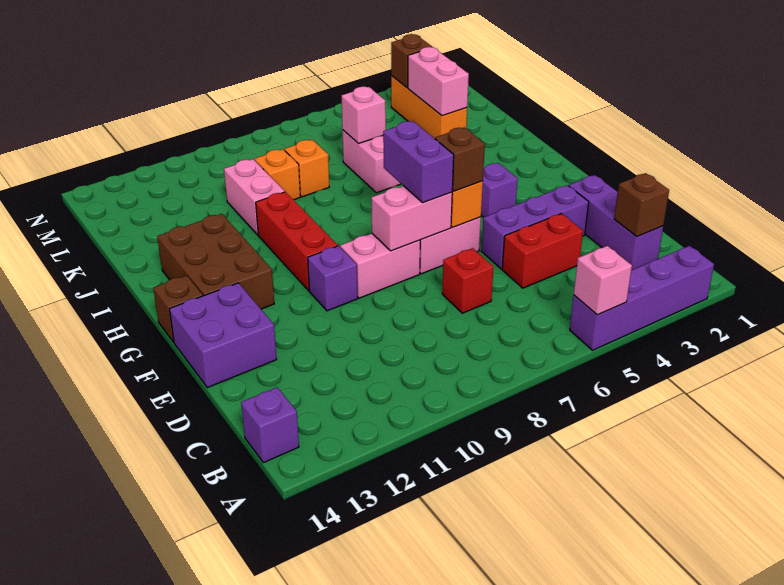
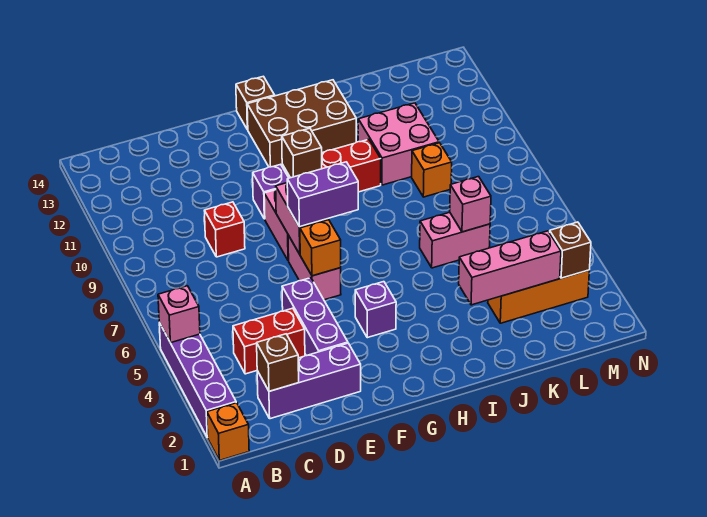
purple 1x1 brick [241,387,299,463] -> none
red 1x2 brick [502,214,583,288] -> red 1x2 brick turned to [233,308,305,374]
red 1x1 brick [442,248,494,313] -> red 1x1 brick moved to [204,202,245,257]
purple 2x2 brick [169,283,277,388] -> none
brown 1x1 brick [435,127,485,191] -> brown 1x1 brick moved to [282,128,322,178]
pink 1x2 brick [224,159,285,235] -> pink 2x2 brick [358,103,439,185]
pink 1x2 brick [408,47,469,116] -> pink 1x3 brick [459,231,561,305]
orange 1x1 brick [285,140,329,197] -> orange 1x1 brick moved to [207,403,249,460]

